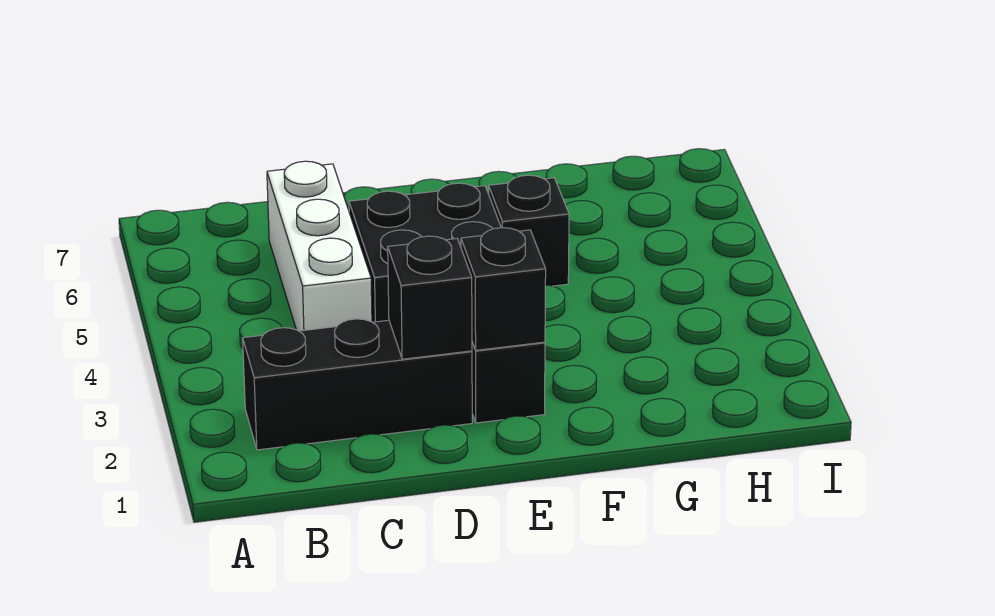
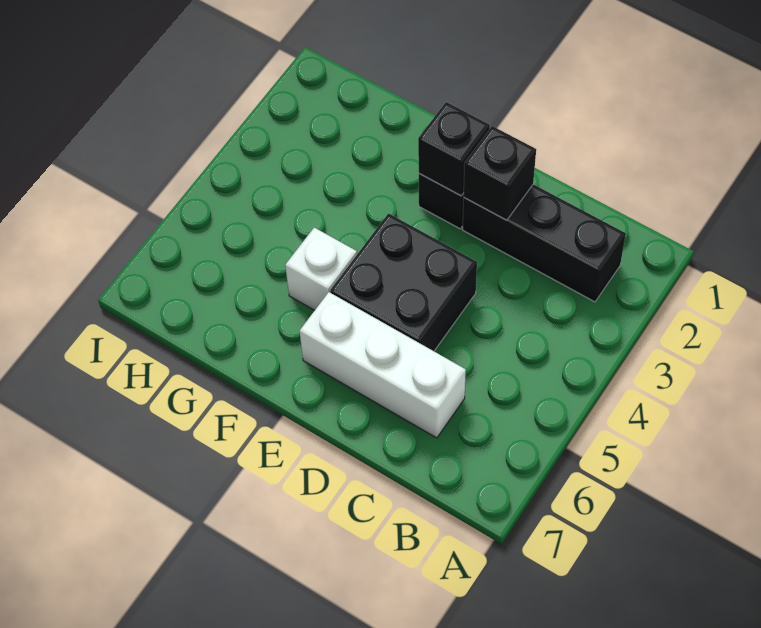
white 1x3 brick [267,161,372,331] -> white 1x3 brick turned to [300,292,466,438]
black 1x1 brick [489,175,569,286] -> white 1x1 brick [285,228,357,310]

